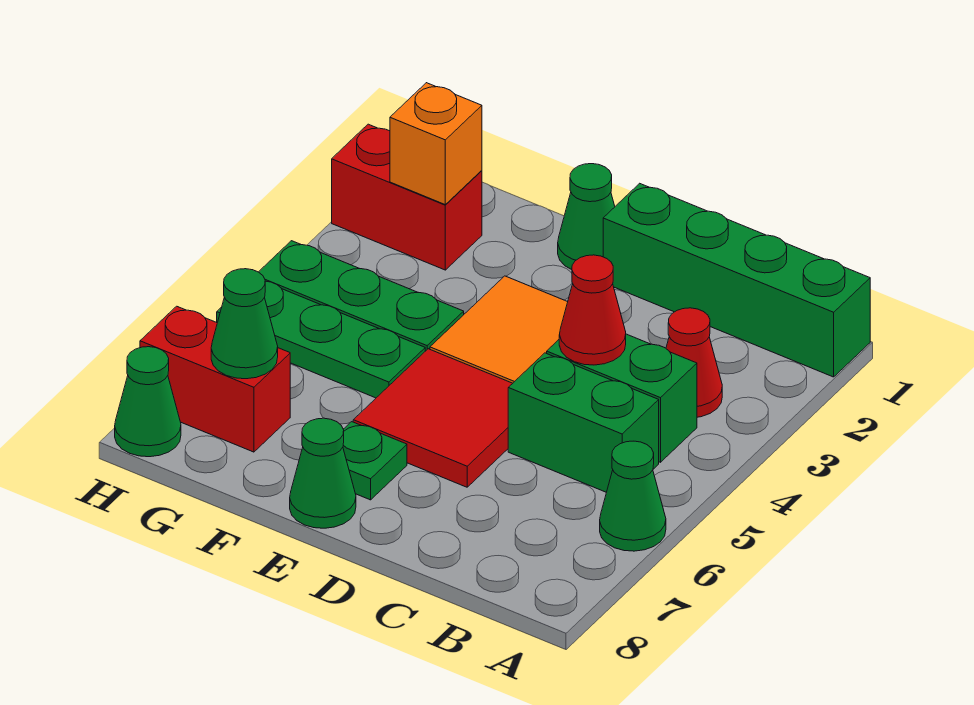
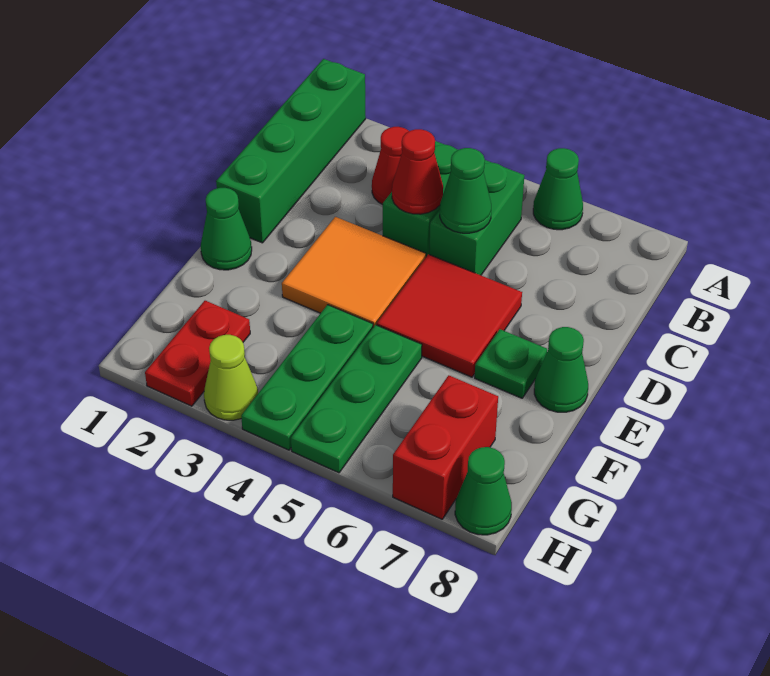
red 1x2 brick [332,124,482,270] -> red 1x2 plate [145,301,250,406]
orange 1x1 brick [390,83,482,204] -> none
green 1x1 cone [211,269,278,379] -> green 1x1 cone moved to [440,148,491,233]
none -> lime 1x1 cone [204,335,258,420]

